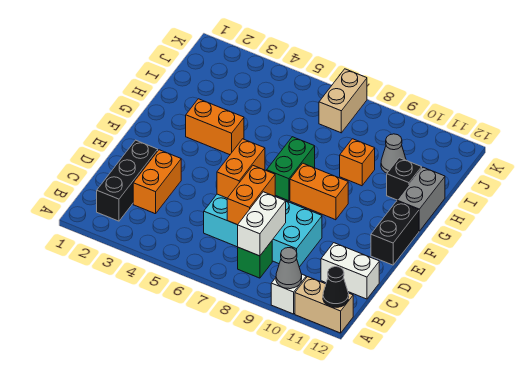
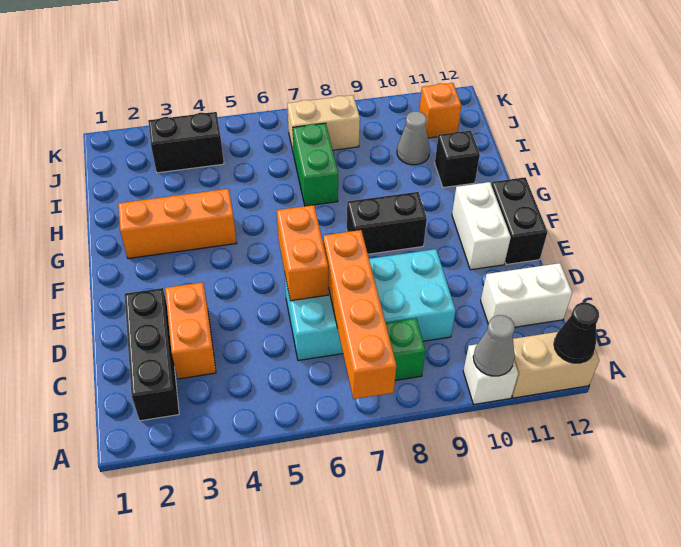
white 1x2 brick [238,192,286,256] -> white 1x2 brick moved to [452,182,511,270]
orange 1x2 brick [227,166,275,225] -> orange 1x4 brick [323,230,396,399]
green 1x2 brick [267,137,315,201] -> green 1x2 brick moved to [293,123,338,206]
orange 1x2 brick [290,163,348,220] -> black 1x2 brick [347,192,427,254]
orange 1x2 brick [186,99,244,155] -> orange 1x3 brick [118,189,236,258]
grey 1x2 brick [397,167,445,231] -> none
orange 1x1 brick [340,139,375,186] -> orange 1x1 brick moved to [419,83,461,138]
none -> black 1x2 brick [148,112,224,173]
tan 1x2 brick [319,69,367,133] -> tan 1x2 brick turned to [287,95,360,154]

